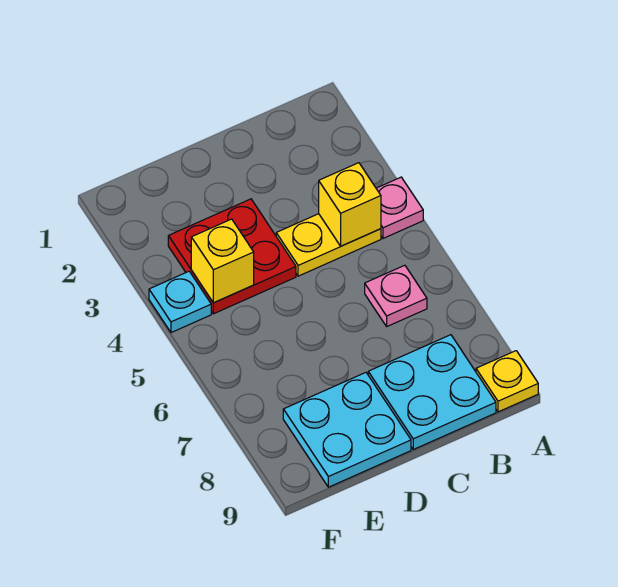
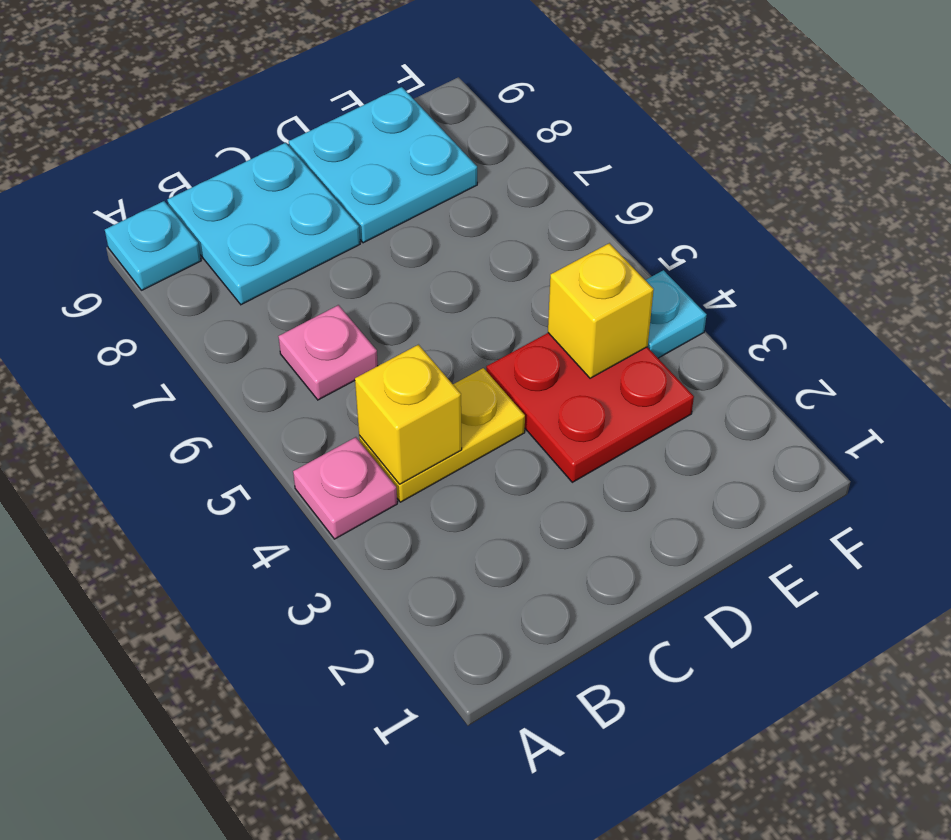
yellow 1x1 plate [476,351,538,412] -> cyan 1x1 plate [105,201,201,290]

